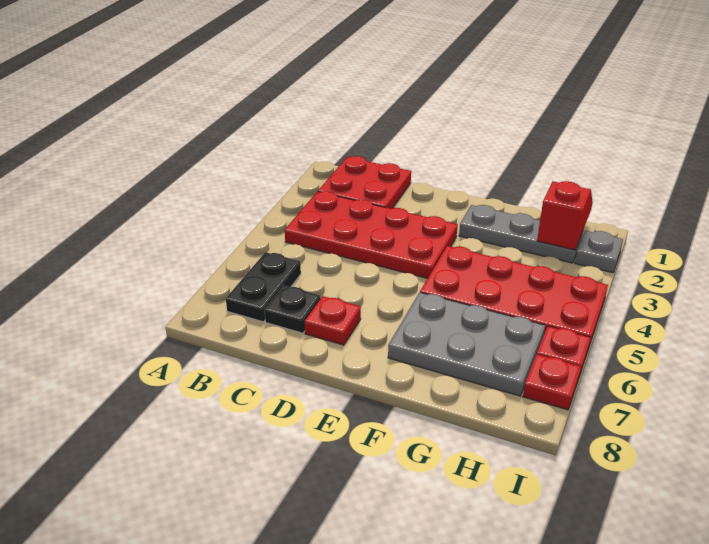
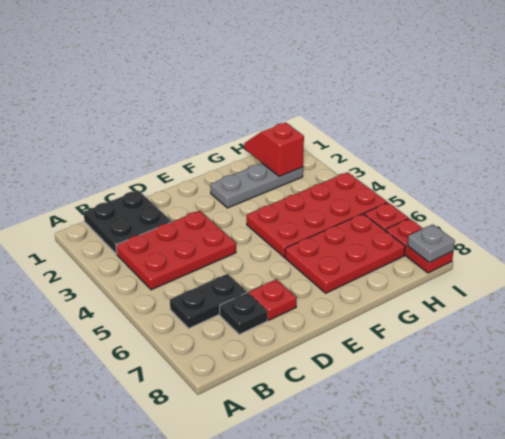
red 2x2 plate [318,156,411,209] -> black 2x2 plate [84,190,171,254]
red 2x4 plate [285,191,458,278] -> red 2x3 plate [116,211,236,290]
black 1x2 plate [226,252,301,322] -> black 1x2 plate turned to [170,274,247,328]
grey 2x3 plate [388,293,545,396] -> red 2x3 plate [285,214,405,293]
grey 1x1 plate [575,231,623,273] -> grey 1x1 plate moved to [408,224,455,262]
red 1x1 plate [523,354,581,410] -> red 1x2 plate [385,218,453,273]

